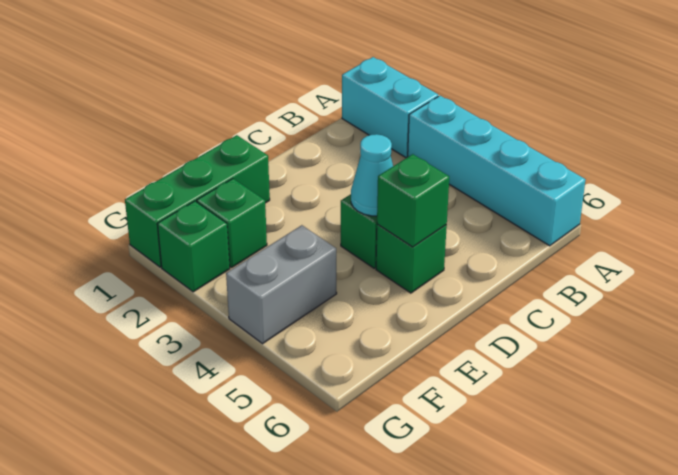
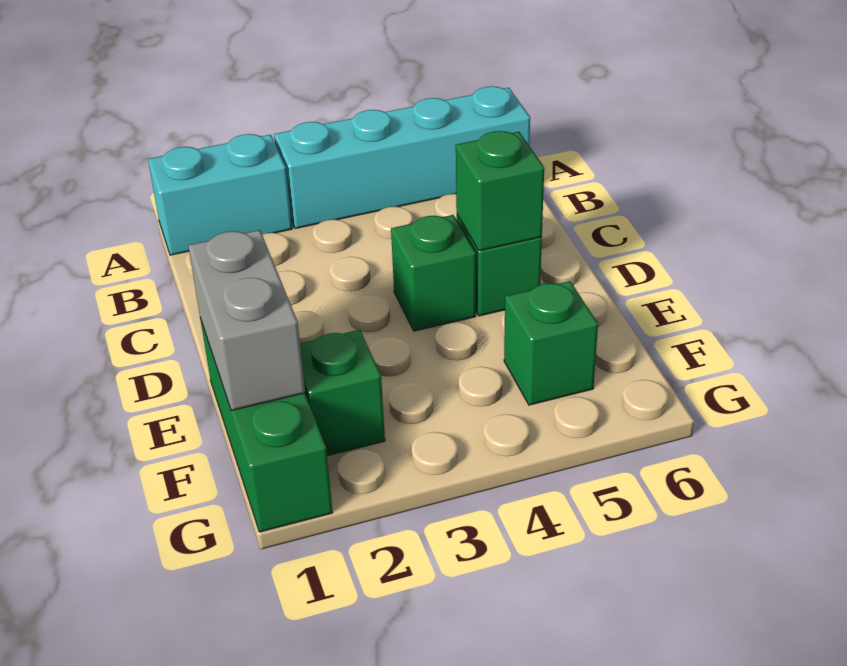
cyan 1x1 cone [351,134,393,216] -> none
grey 1x2 brick [226,225,337,344] -> grey 1x2 brick moved to [188,230,305,411]
green 1x1 brick [157,201,230,292] -> green 1x1 brick moved to [504,281,598,405]

